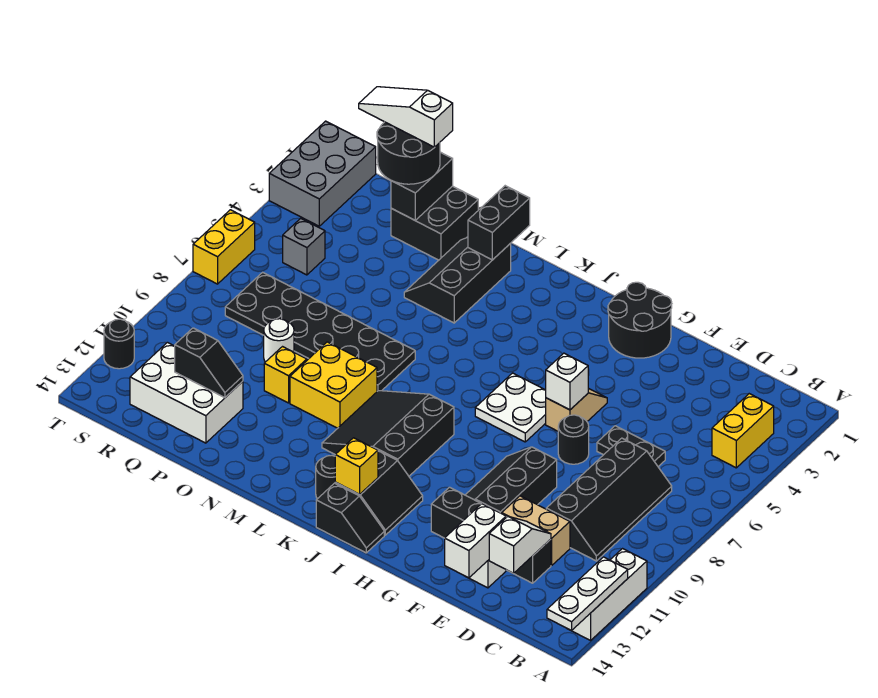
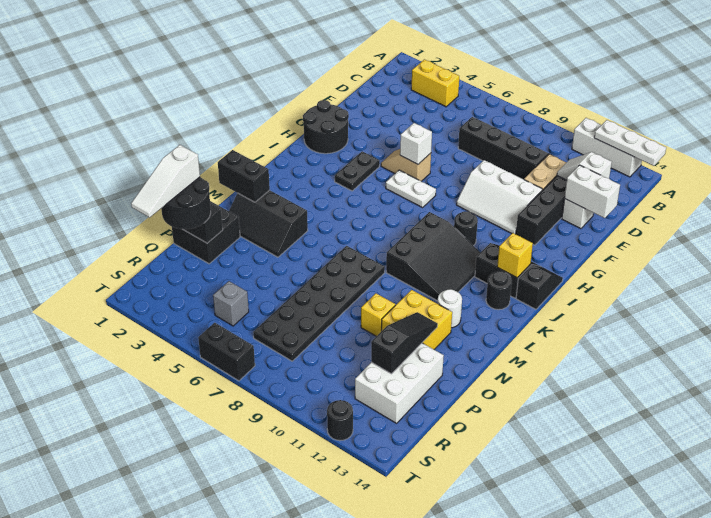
black 1x2 plate [597,426,665,466] -> black 1x2 plate moved to [335,151,380,191]
black 1x1 round brick [558,415,589,464] -> black 1x1 round brick moved to [454,211,478,246]
black 2x3 slope [466,447,557,513] -> white 2x3 slope [457,160,542,234]
white 2x2 plate [475,373,546,442] -> white 1x2 plate [386,170,436,208]
black 3x3 slope [322,391,454,476] -> black 3x3 slope turned to [386,212,480,301]
yellow 2x2 brick [290,342,377,428] -> yellow 2x2 brick moved to [382,290,452,349]
white 1x1 round brick [264,319,294,362] -> white 1x1 round brick moved to [438,289,462,328]
black 1x2 slope [175,328,243,398] -> black 1x3 slope [371,312,438,374]
grey 2x3 brick [269,121,376,226] -> none
yellow 1x2 brick [193,210,255,284] -> black 1x2 brick [198,323,255,381]

